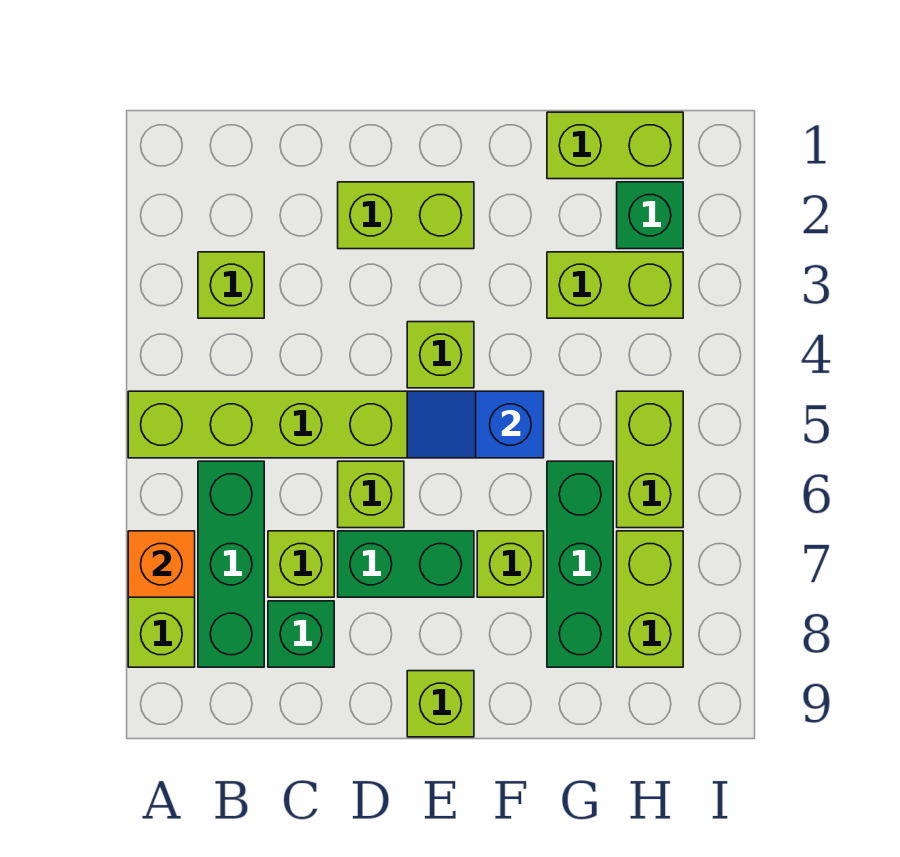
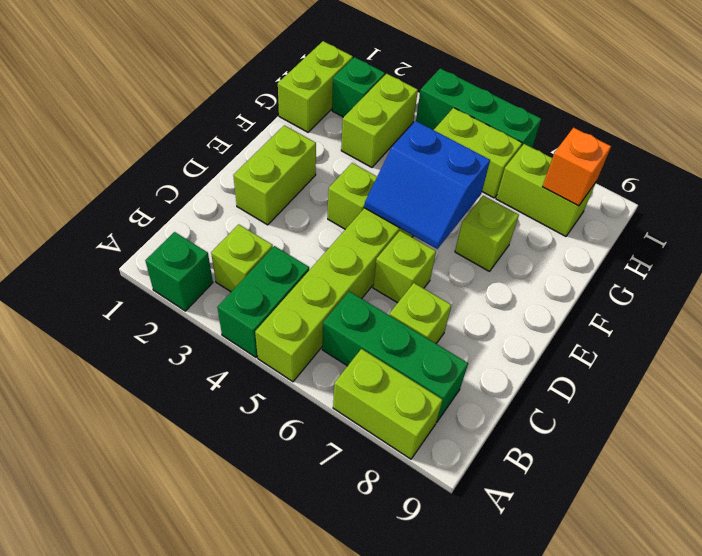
orange 1x1 brick [128,531,195,597] -> orange 1x1 brick moved to [543,128,611,206]
green 1x1 brick [268,601,334,667] -> green 1x1 brick moved to [145,232,213,311]
green 1x2 brick [338,531,474,597] -> green 1x2 brick moved to [217,246,309,357]
blue 1x2 slope [407,391,544,458] -> blue 2x2 slope [364,121,490,249]
lime 1x1 brick [407,671,474,737] -> none
green 1x3 brick [547,461,613,667] -> green 1x3 brick moved to [416,68,541,147]

